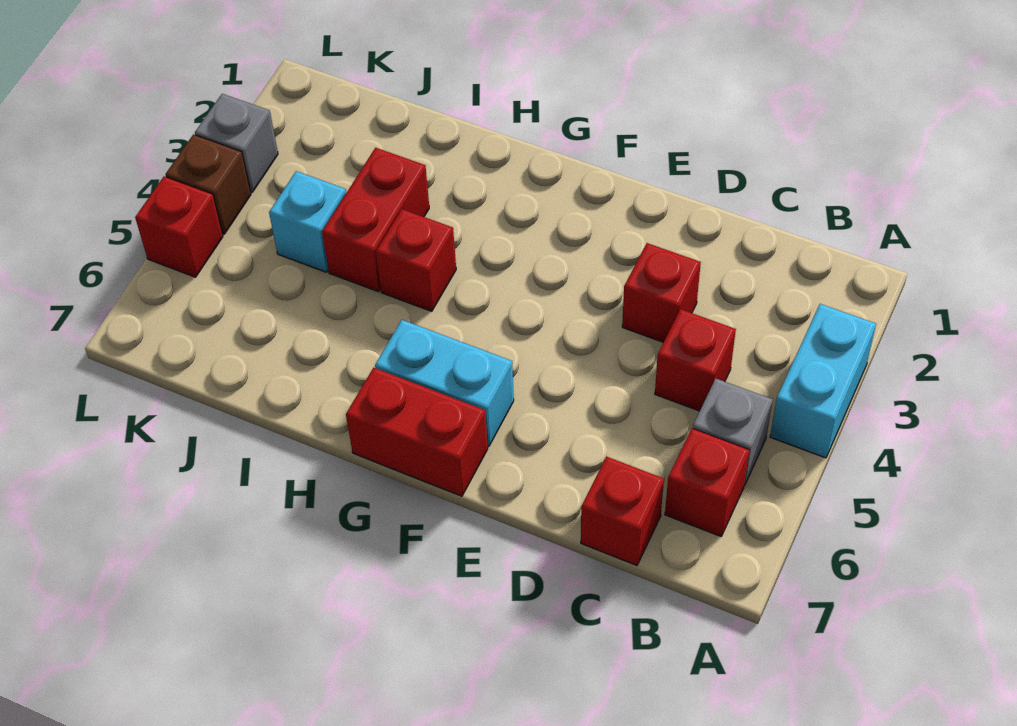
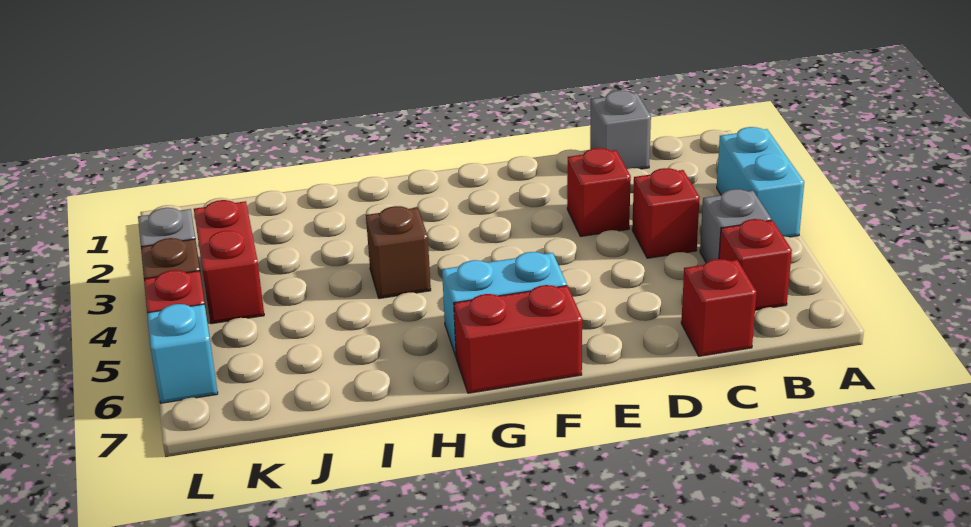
none -> grey 1x1 brick [590,91,651,169]
red 1x1 brick [376,209,456,311] -> brown 1x1 brick [366,206,431,299]
red 1x2 brick [322,148,429,292] -> red 1x2 brick moved to [194,200,264,324]
cyan 1x1 brick [269,171,346,272] -> cyan 1x1 brick moved to [147,304,218,403]

